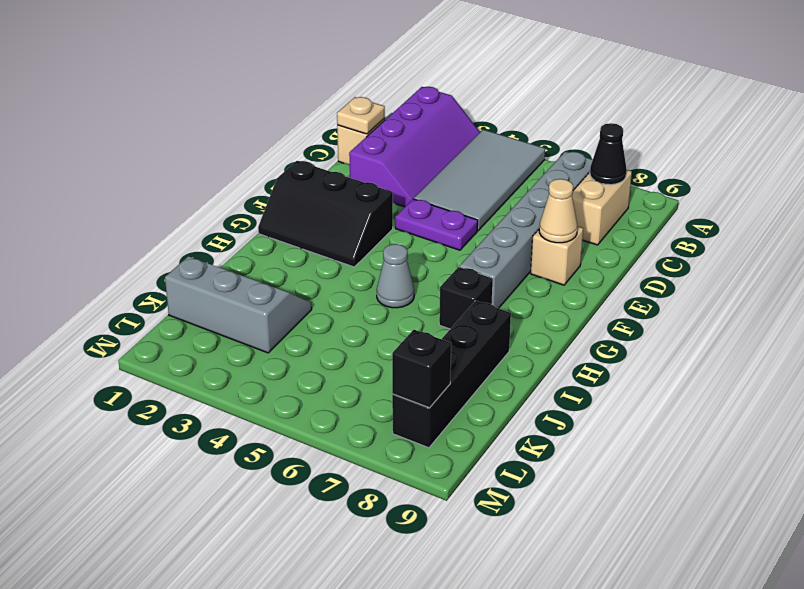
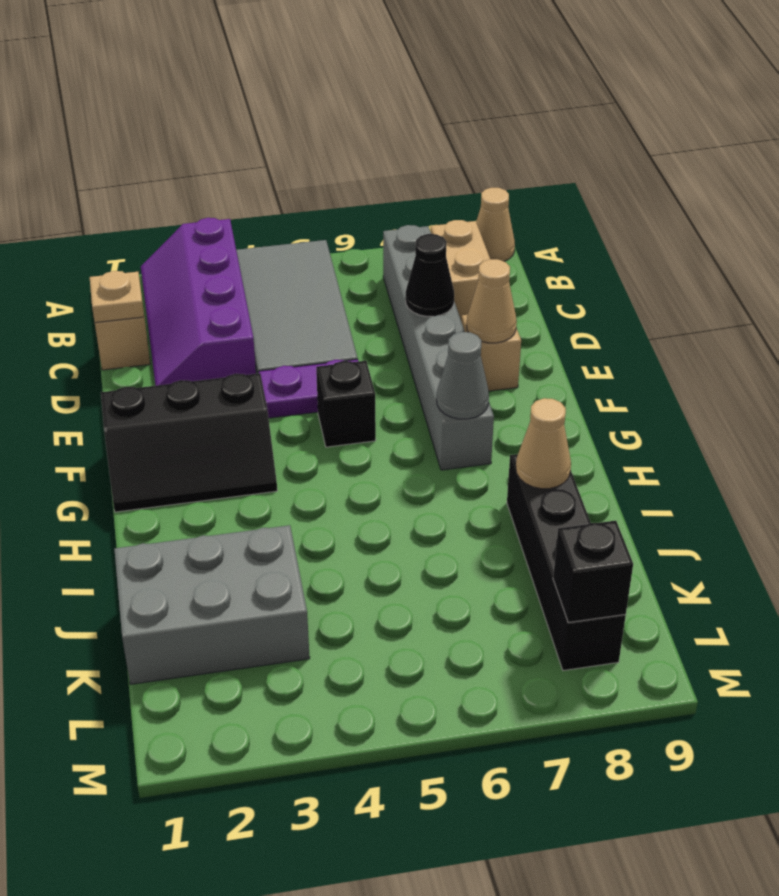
purple 2x4 slope [349,87,480,207] -> purple 2x4 slope turned to [141,218,256,386]
none -> tan 1x1 cone [476,188,515,261]
black 1x1 cone [590,123,627,185] -> black 1x1 cone moved to [406,234,454,317]
grey 1x1 cone [377,244,414,308] -> grey 1x1 cone moved to [437,332,489,419]
black 1x1 brick [439,267,493,329] -> black 1x1 brick moved to [316,361,376,447]
none -> tan 1x1 cone [516,398,571,489]
grey 2x3 slope [165,256,312,353] -> grey 2x3 brick [114,525,310,684]

